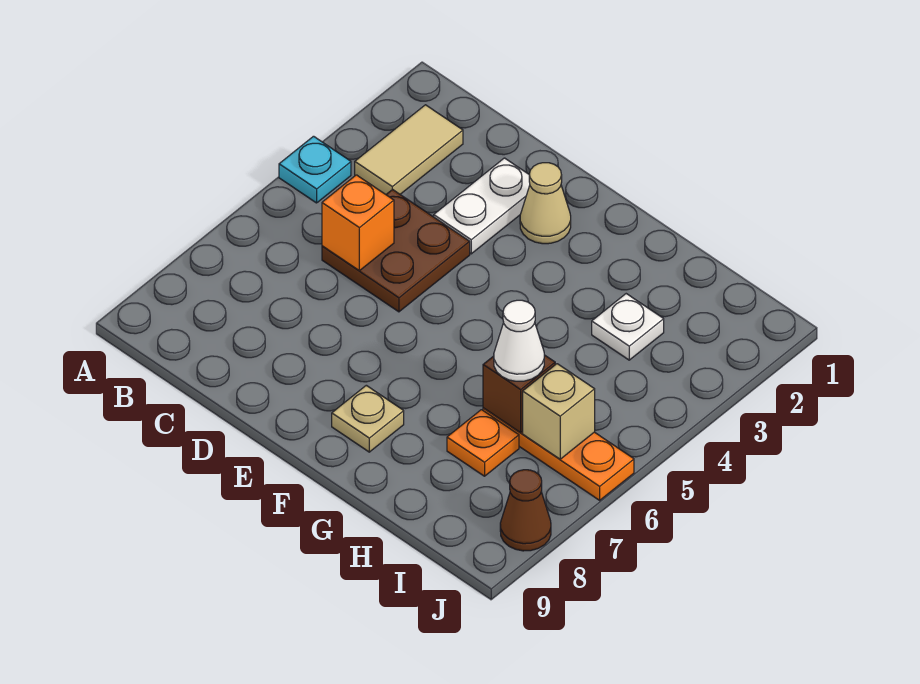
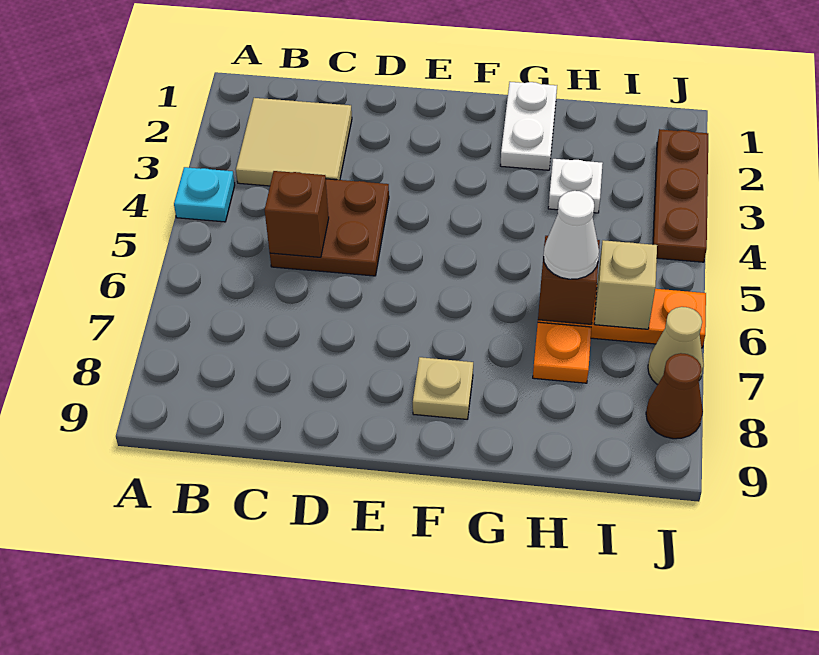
tan 1x2 tile [355,105,463,194] -> tan 2x2 tile [236,98,352,186]
orange 1x1 brick [322,175,394,271] -> brown 1x1 brick [265,171,329,257]
white 1x2 plate [434,158,530,254] -> white 1x2 plate moved to [500,82,557,170]
tan 1x1 cone [520,163,571,244] -> tan 1x1 cone moved to [648,307,704,385]
none -> brown 1x3 plate [653,129,708,262]

